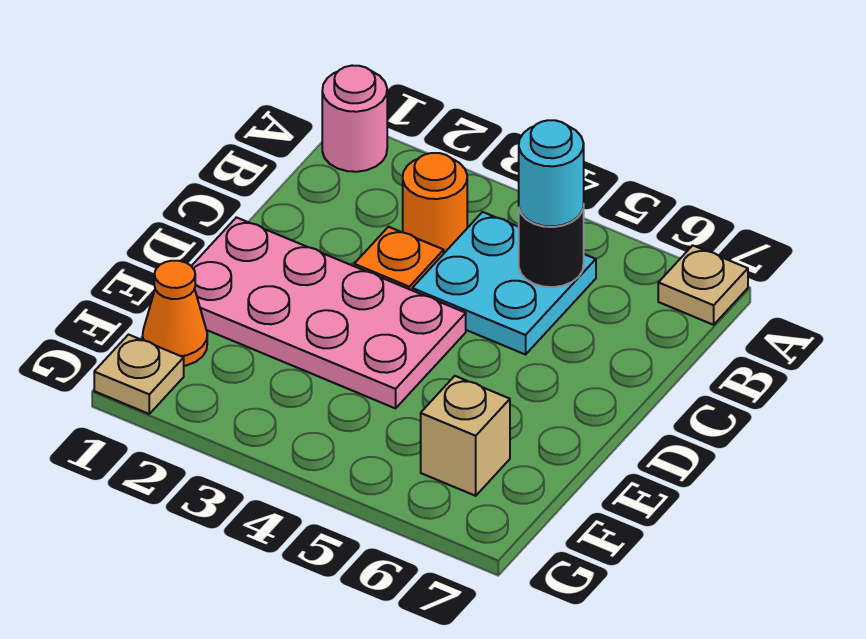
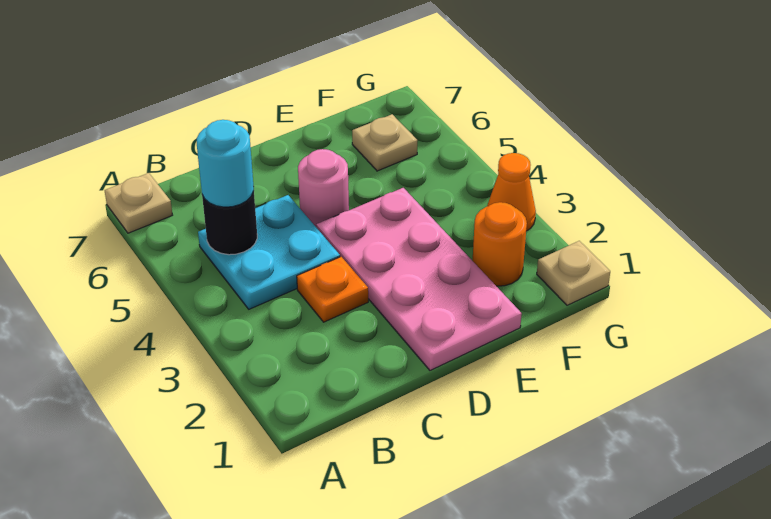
pink 1x1 round brick [322,66,387,172] -> pink 1x1 round brick moved to [298,149,349,228]
orange 1x1 round brick [403,153,467,253] -> orange 1x1 round brick moved to [473,202,527,286]
orange 1x1 cone [142,261,207,366] -> orange 1x1 cone moved to [487,153,536,231]
tan 1x1 brick [421,376,510,496] -> tan 1x1 plate [352,114,418,171]

